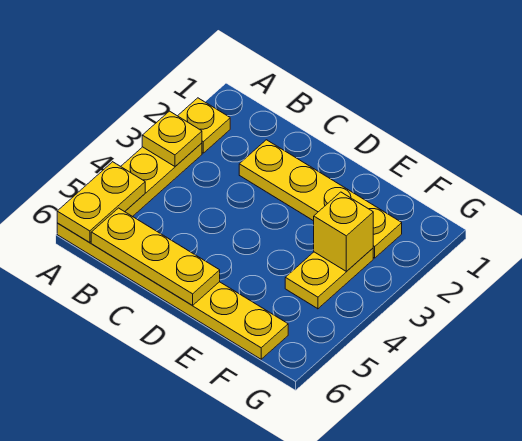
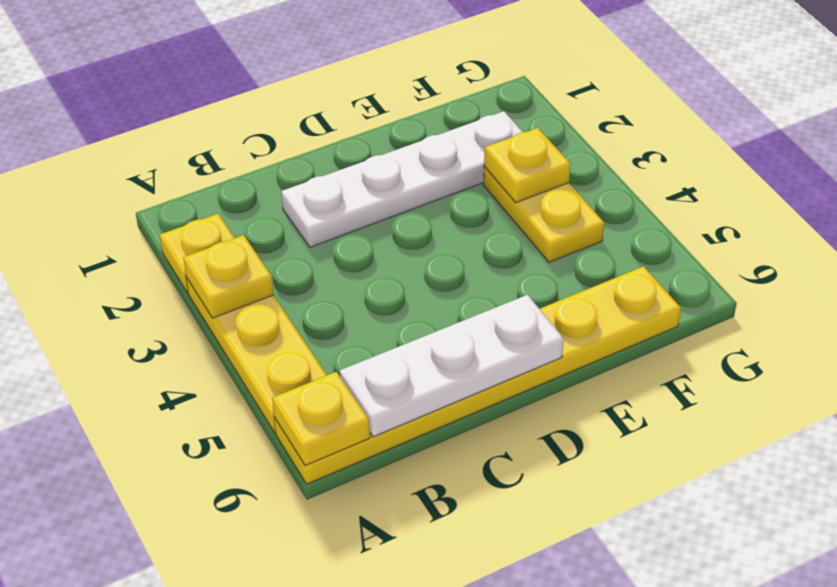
yellow 1x2 plate [57,162,145,242] -> yellow 1x1 plate [272,372,370,465]
yellow 1x3 plate [91,208,220,305] -> white 1x3 plate [340,295,564,437]
yellow 1x4 plate [239,140,402,258] -> white 1x4 plate [281,111,522,247]
yellow 1x1 brick [314,192,373,271] -> yellow 1x1 plate [484,128,571,203]

